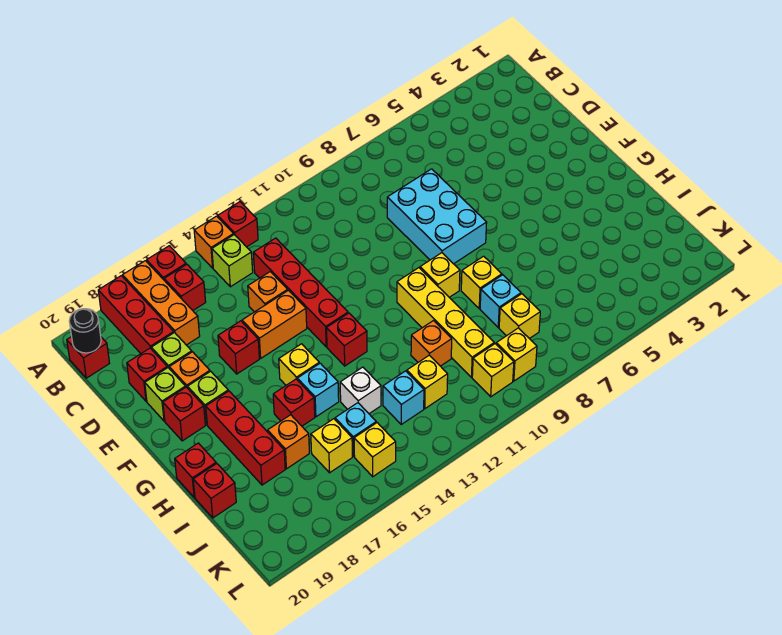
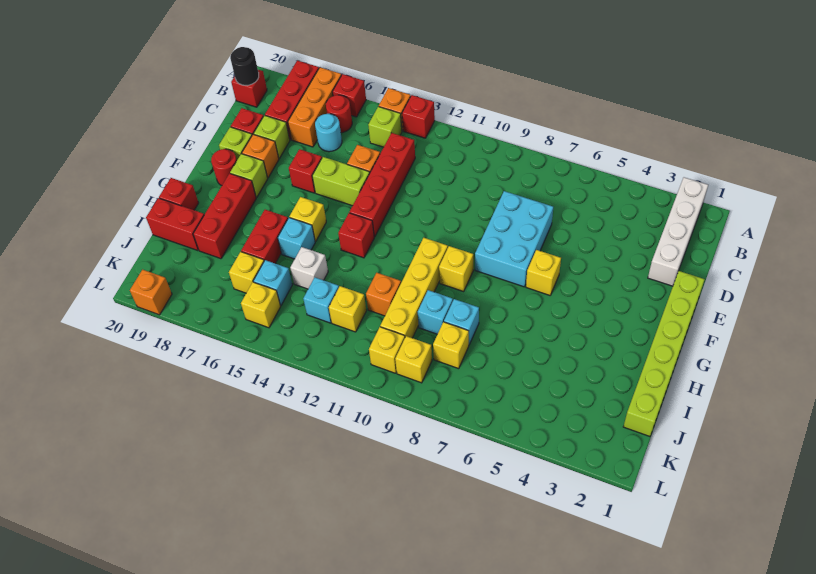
none -> white 1x4 brick [648,177,708,286]
red 1x1 brick [164,264,206,310] -> red 1x1 round brick [326,95,352,133]
none -> cyan 1x1 round brick [315,114,342,152]
none -> lime 1x6 brick [623,271,705,436]
orange 1x2 brick [242,290,307,358] -> lime 1x2 brick [312,157,370,206]
red 1x1 brick [163,387,205,441] -> red 1x1 round brick [211,149,237,186]
yellow 1x1 brick [461,256,502,308] -> yellow 1x1 brick moved to [526,250,561,295]
red 1x1 brick [273,379,315,426] -> red 1x2 brick [241,210,288,264]
none -> cyan 1x1 brick [418,290,453,334]
orange 1x1 brick [268,415,309,469] -> orange 1x1 brick moved to [130,270,172,315]
red 1x1 brick [193,464,236,518] -> red 1x2 brick [146,198,204,251]

